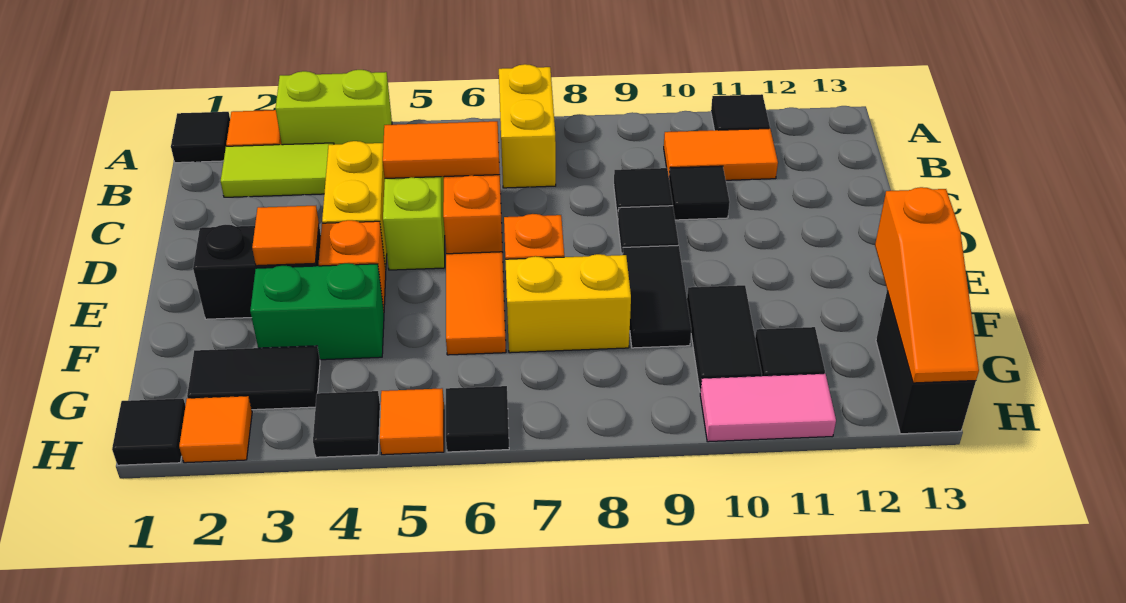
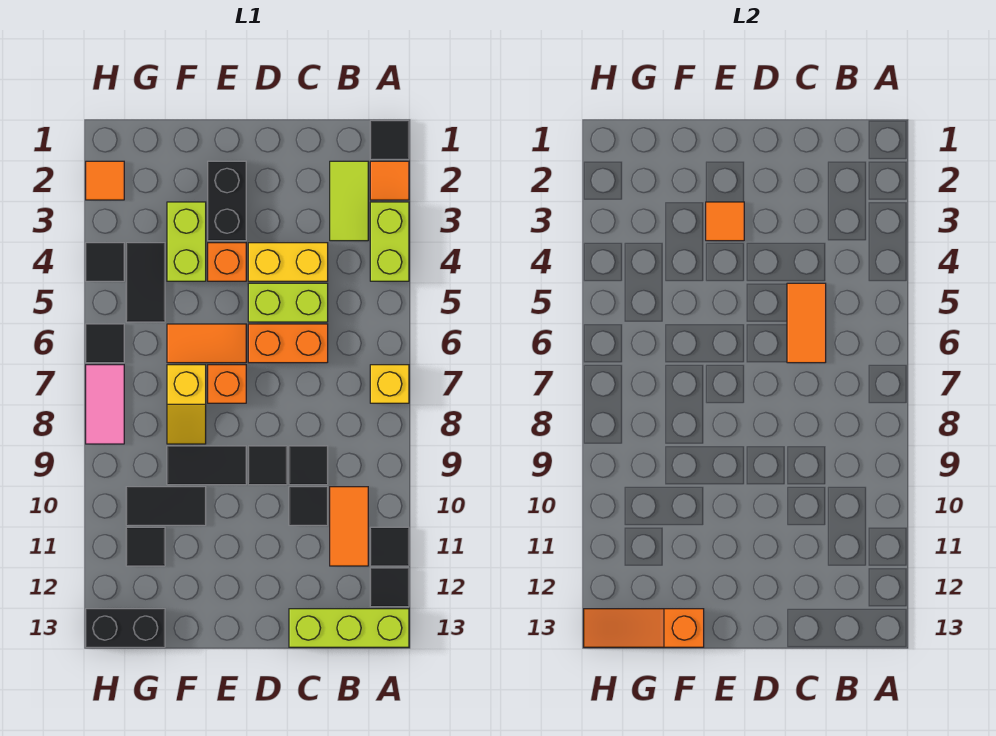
yellow 1x2 brick [499,64,556,188] -> yellow 1x1 brick [370,365,409,403]
none -> lime 1x3 brick [289,609,409,647]
green 1x2 brick [250,263,384,360] -> lime 1x2 brick [167,202,206,281]
yellow 1x2 brick [505,254,631,353] -> yellow 1x2 slope [167,365,206,444]
black 1x2 tile [187,346,320,410] -> black 1x2 tile moved to [126,243,165,322]
black 1x1 tile [112,399,186,465] -> black 1x1 tile moved to [370,568,409,607]
orange 1x1 tile [379,388,444,455] -> none
pink 1x2 tile [700,374,836,442] -> pink 1x2 tile moved to [86,365,124,444]

